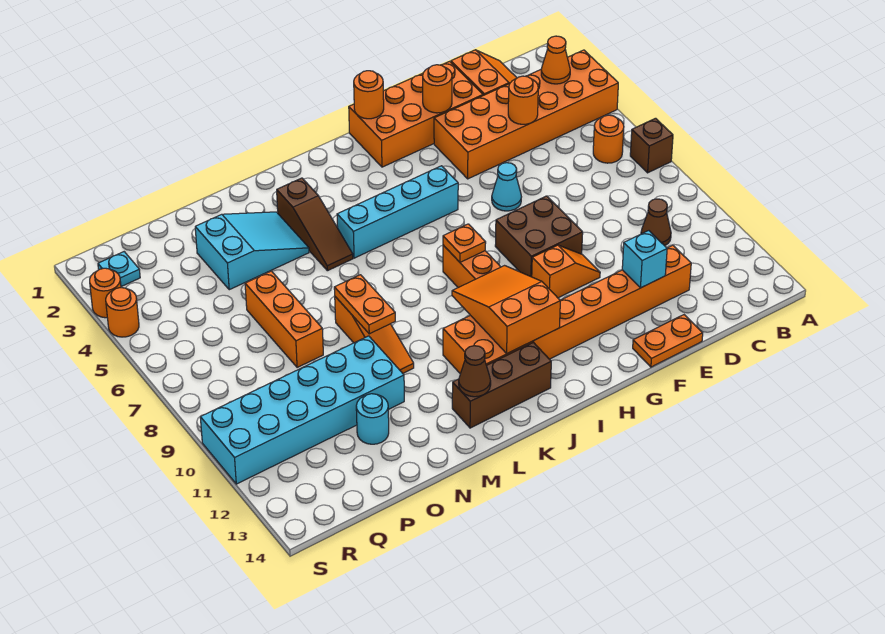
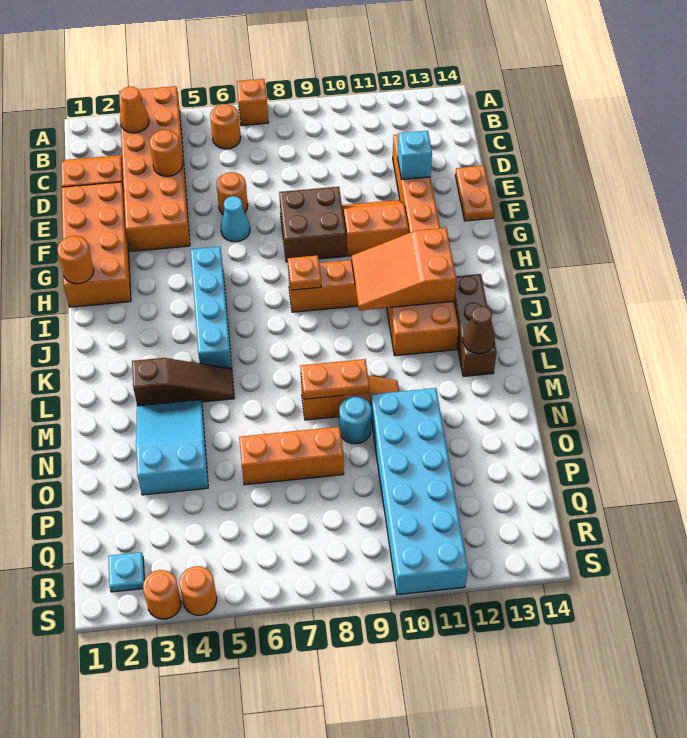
brown 1x1 brick [630,118,673,173] -> orange 1x1 brick [237,79,268,126]
brown 1x1 cone [641,199,671,246] -> none
orange 1x1 round brick [423,65,452,113] -> orange 1x1 round brick moved to [217,172,248,214]
orange 1x2 slope [532,245,600,298] -> orange 2x2 slope [342,200,408,256]
cyan 1x1 round brick [356,394,389,444] -> cyan 1x1 round brick moved to [339,396,372,444]

